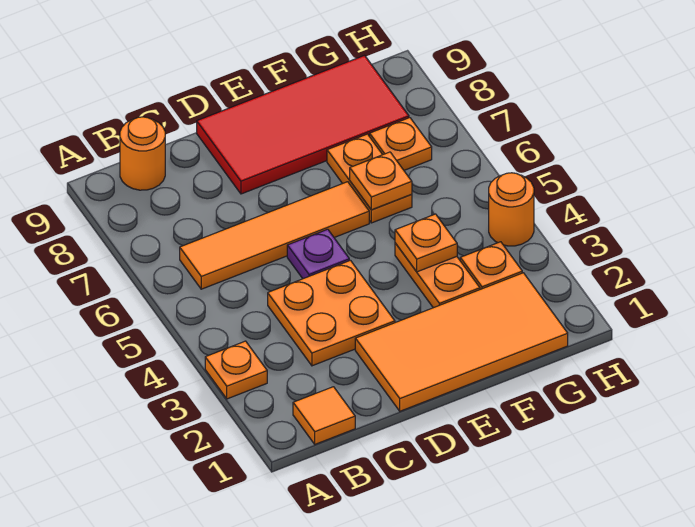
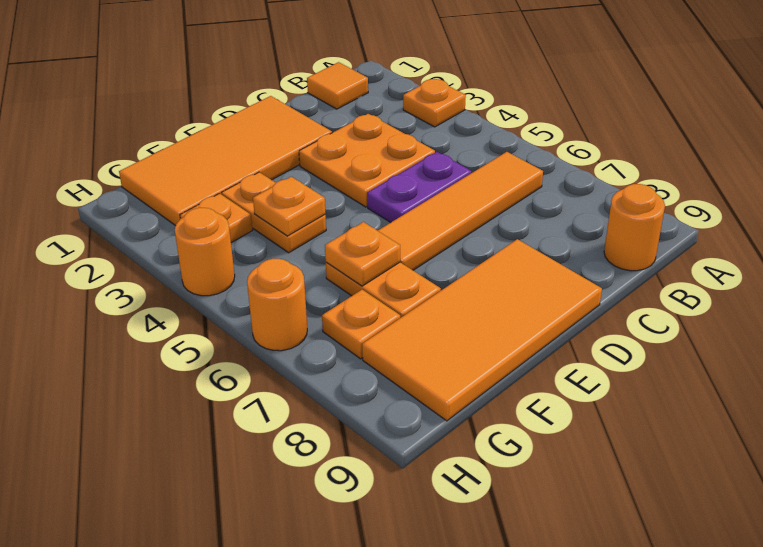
purple 1x1 plate [287,229,349,279] -> purple 1x2 plate [367,152,472,223]
red 2x4 tile [197,56,409,194] -> orange 2x4 tile [362,239,602,421]
none -> orange 1x1 round brick [247,259,307,351]

